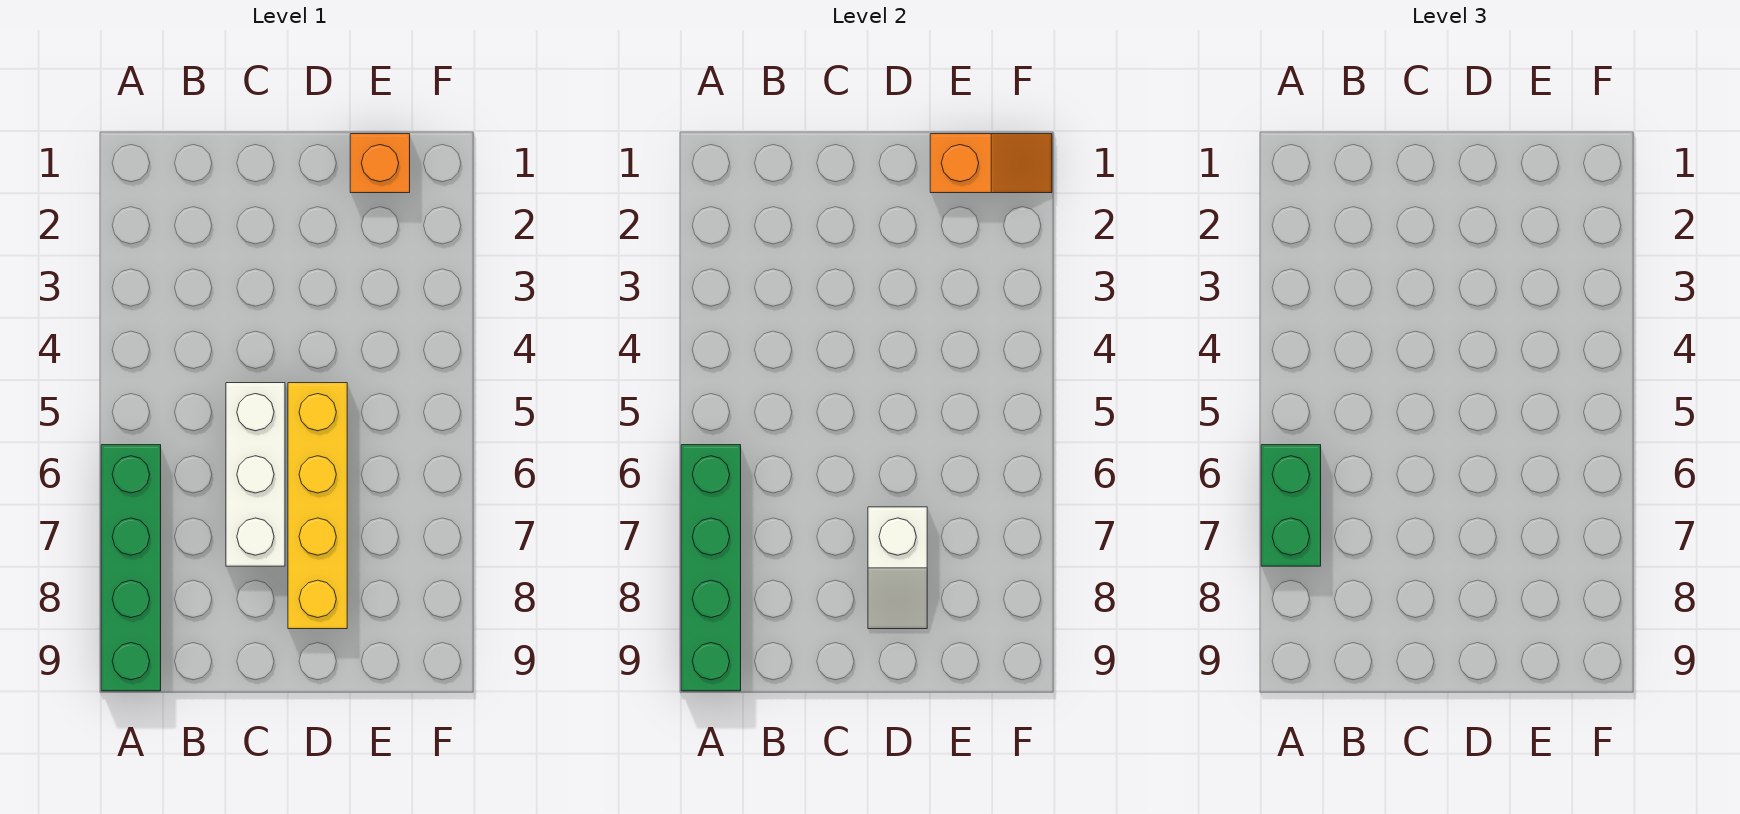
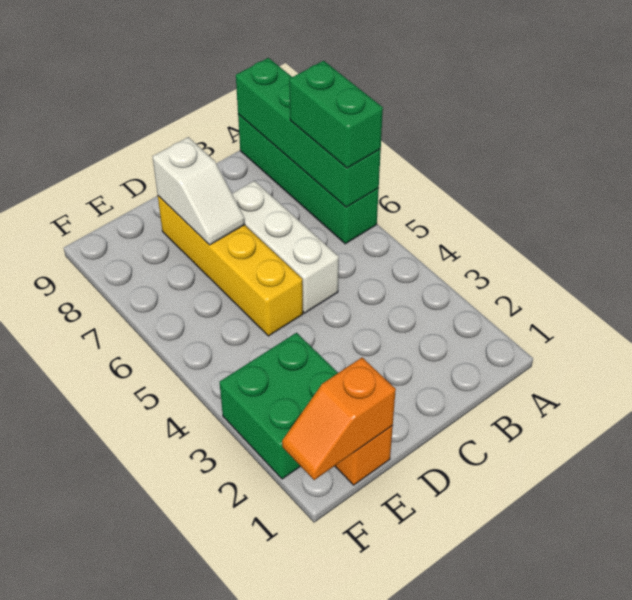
white 1x2 slope [868,507,927,629] -> white 1x2 slope turned to [153,137,245,245]
none -> green 2x2 brick [220,333,338,479]

